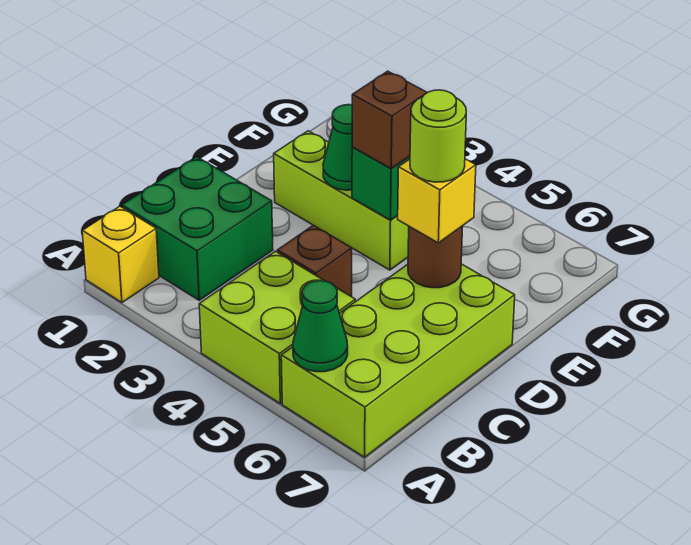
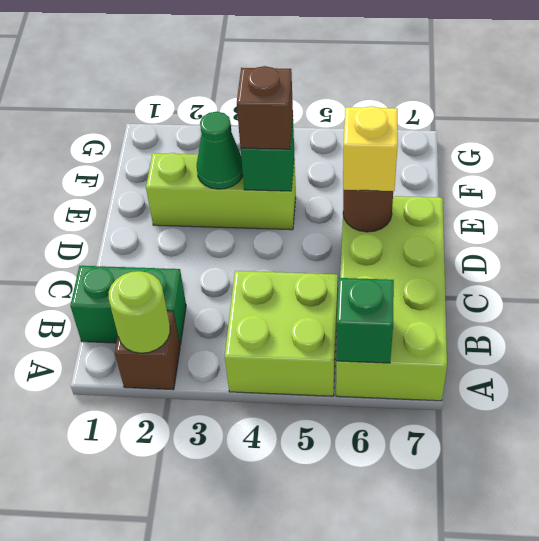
yellow 1x1 brick [82,206,159,303] -> none
green 1x1 cone [293,281,348,372] -> green 1x1 brick [336,278,394,363]
green 2x2 brick [122,157,273,300] -> green 1x2 brick [70,266,186,345]
brown 1x1 brick [277,225,352,297] -> brown 1x1 brick moved to [115,311,180,390]
lime 1x1 round brick [410,90,466,182] -> lime 1x1 round brick moved to [109,271,170,353]

